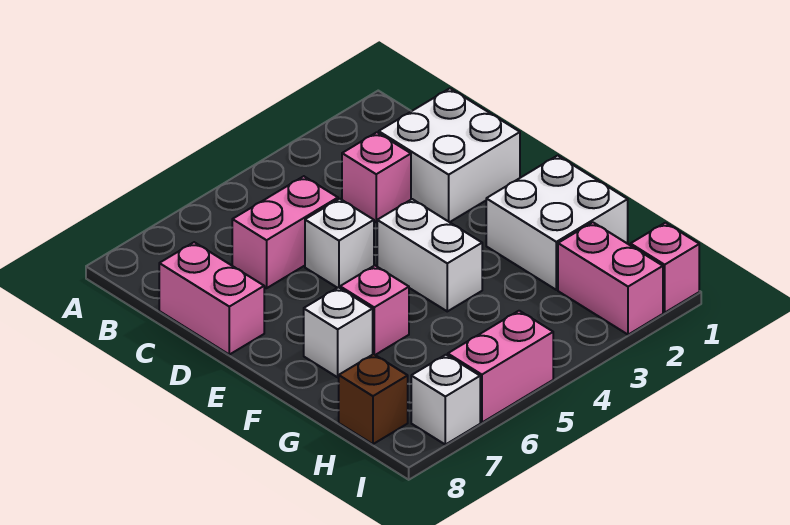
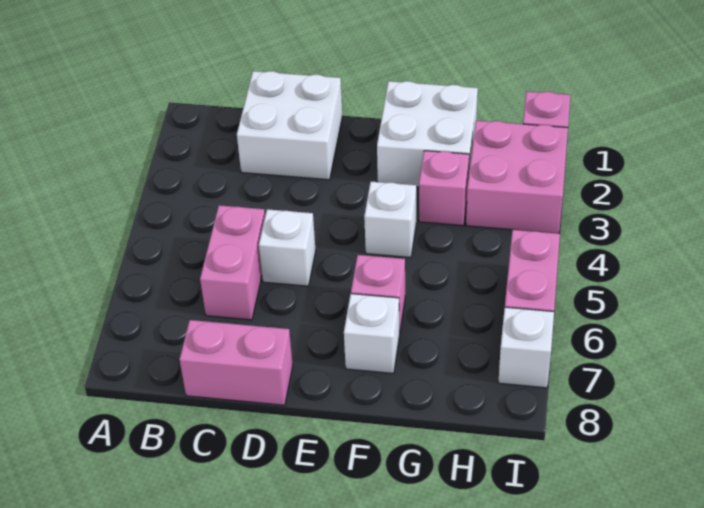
pink 1x1 brick [342,132,411,222] -> pink 1x1 brick moved to [419,151,469,226]
white 1x2 brick [377,199,482,311] -> white 1x1 brick [364,182,416,258]
pink 1x2 brick [558,222,663,335] -> pink 2x2 brick [466,121,568,234]
brown 1x1 brick [339,354,408,444] -> none

